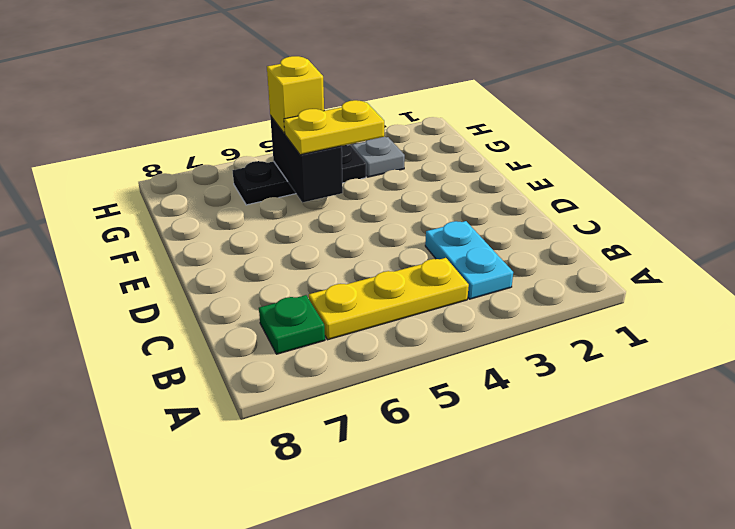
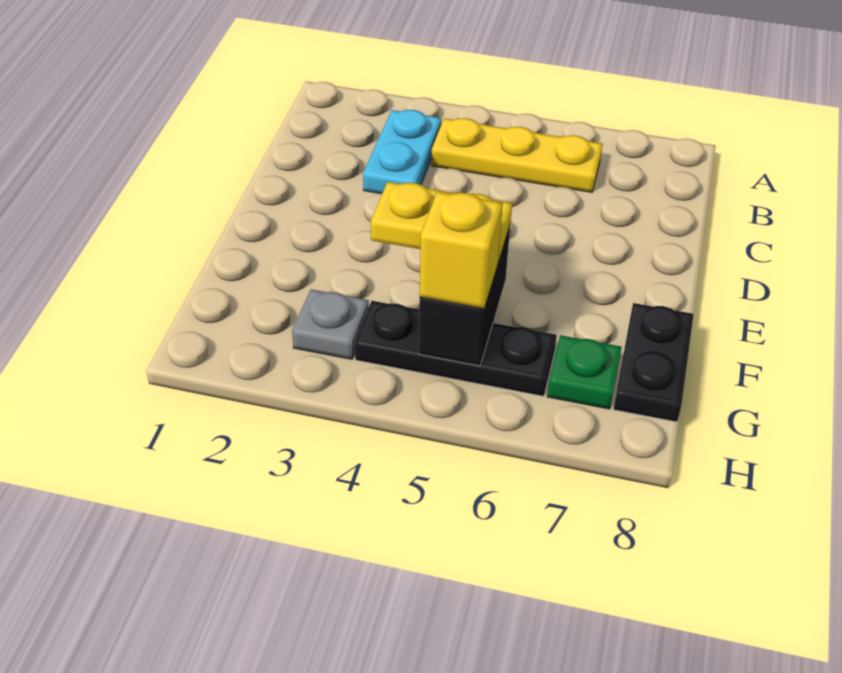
green 1x1 plate [259,295,325,354] -> green 1x1 plate moved to [547,335,622,409]
none -> black 1x2 plate [613,303,694,422]

